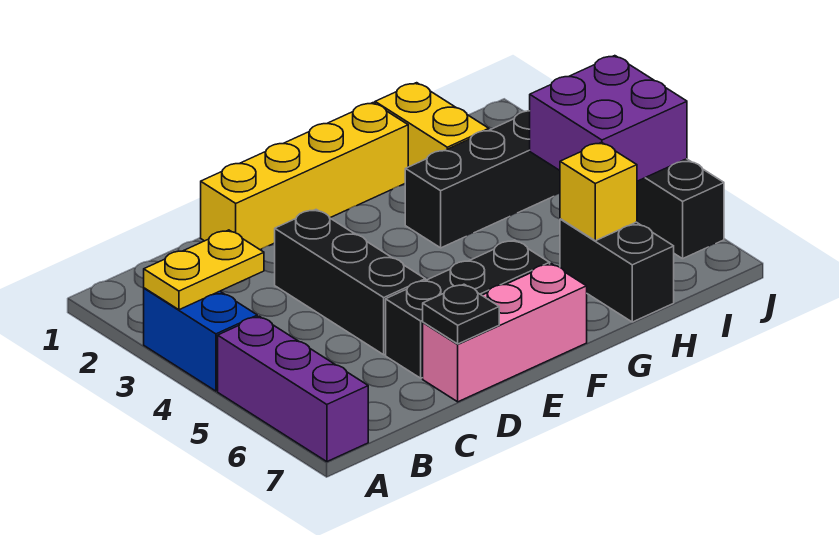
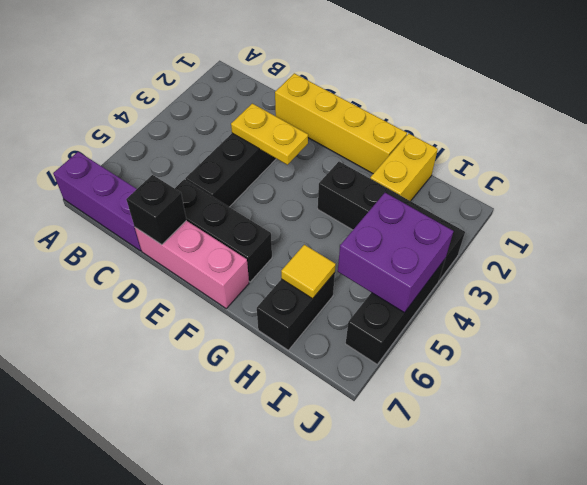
blue 1x2 brick [144,288,257,391] -> none
yellow 1x2 plate [144,230,264,310] -> yellow 1x2 plate moved to [231,103,308,165]
purple 1x3 brick [218,316,368,462] -> purple 1x3 brick turned to [53,152,141,251]
black 1x1 plate [423,284,499,344] -> black 1x1 brick [126,175,186,245]
yellow 1x1 brick [560,142,637,241] -> yellow 1x1 tile [281,245,336,299]

